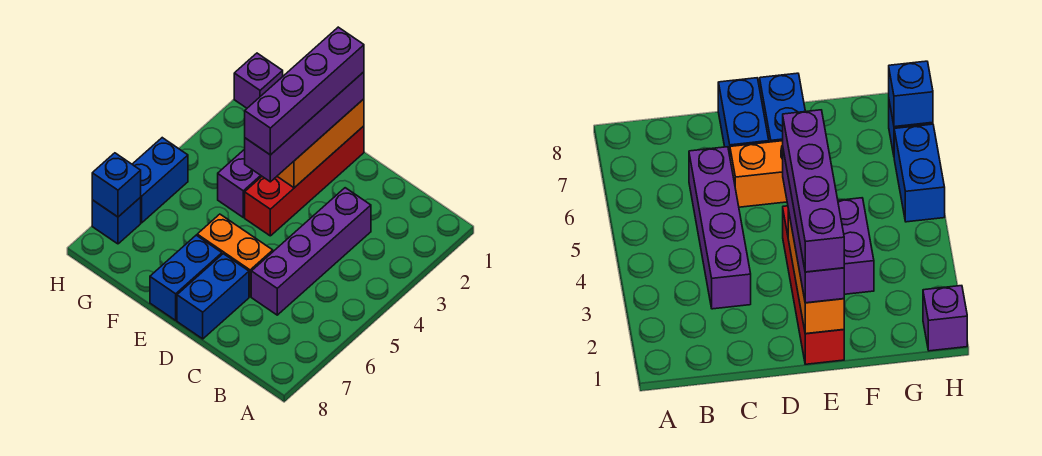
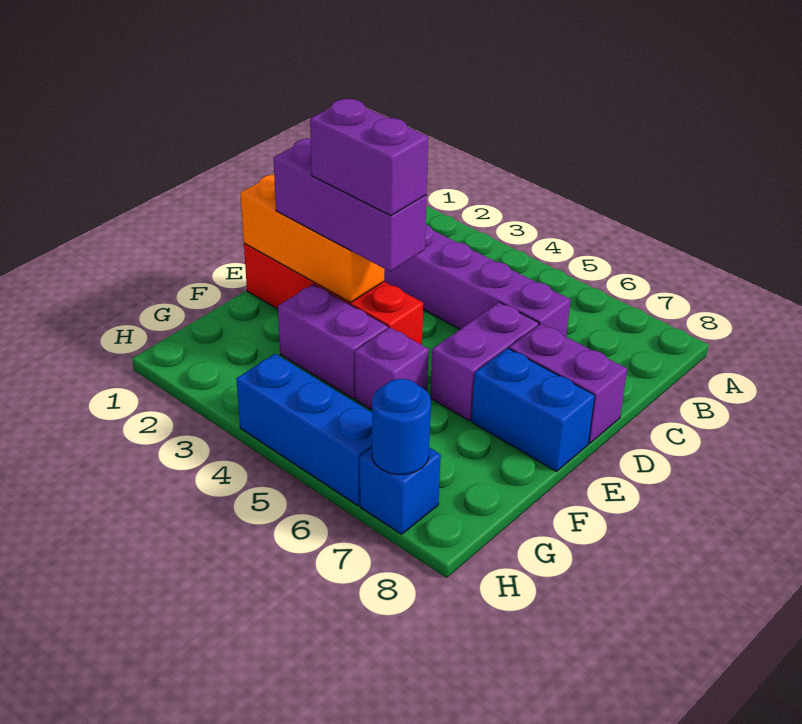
orange 1x2 brick [197,214,273,297] -> purple 1x2 brick [430,302,539,421]
blue 1x2 brick [177,254,249,339] -> purple 1x2 brick [509,324,627,443]
purple 1x4 brick [245,72,364,182] -> purple 1x3 brick [273,138,427,271]
purple 1x4 brick [245,27,364,155] -> purple 1x2 brick [310,99,428,216]
purple 1x1 brick [234,53,283,108] -> purple 1x1 brick moved to [355,327,429,410]
blue 1x2 brick [132,138,188,223] -> blue 1x3 brick [236,354,372,506]
blue 1x1 brick [92,153,141,217] -> blue 1x1 round brick [372,379,431,475]

